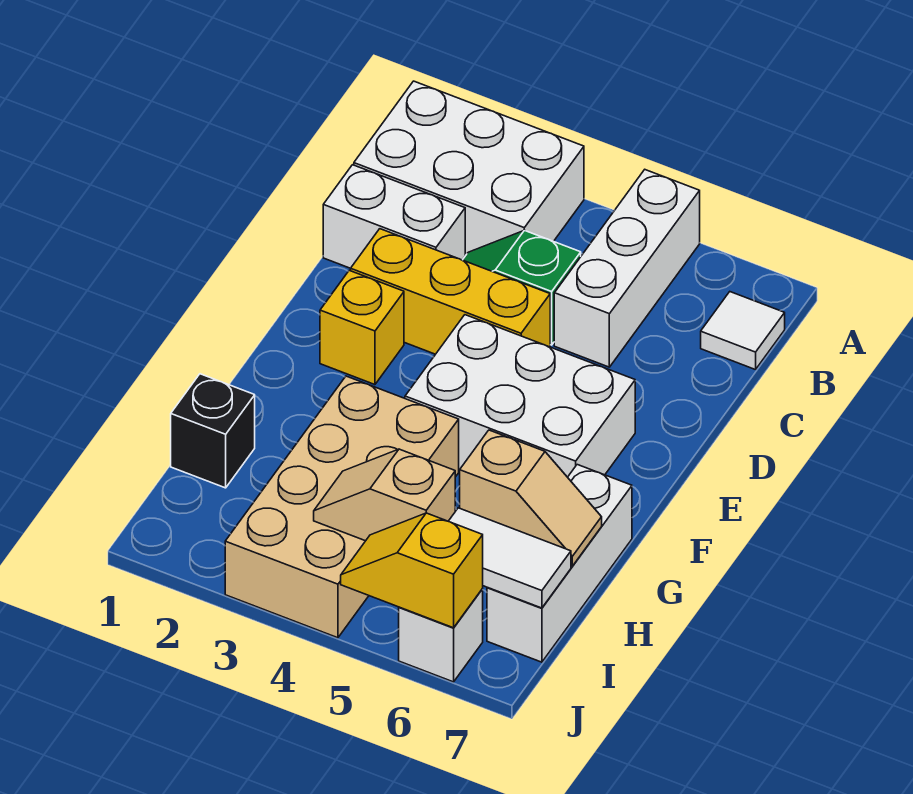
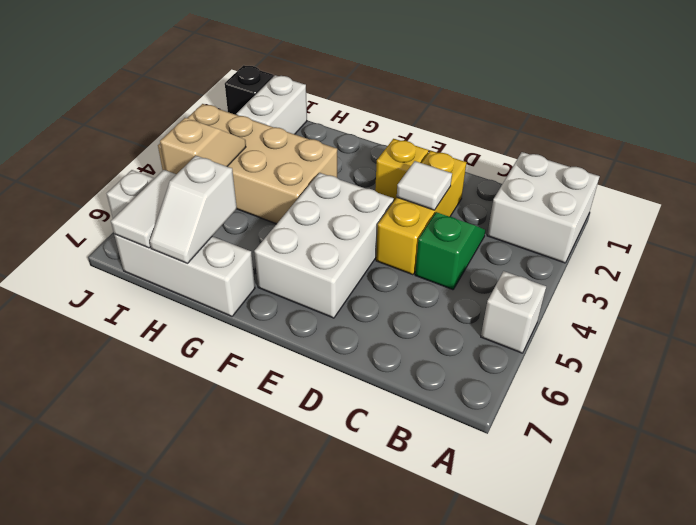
white 2x3 brick [354,81,584,256] -> white 2x2 brick [487,152,600,263]
white 1x3 brick [554,170,700,367] -> white 1x1 brick [481,271,546,353]
white 1x1 tile [701,292,785,370] -> white 1x1 tile moved to [397,161,452,210]
white 1x2 brick [323,165,465,268] -> white 1x2 brick moved to [236,75,307,134]
black 1x1 brick [171,374,255,488] -> black 1x1 brick moved to [225,65,274,115]
tan 1x2 slope [460,430,602,566] -> white 1x2 slope [150,156,237,263]
yellow 1x2 slope [341,513,483,628] -> none

